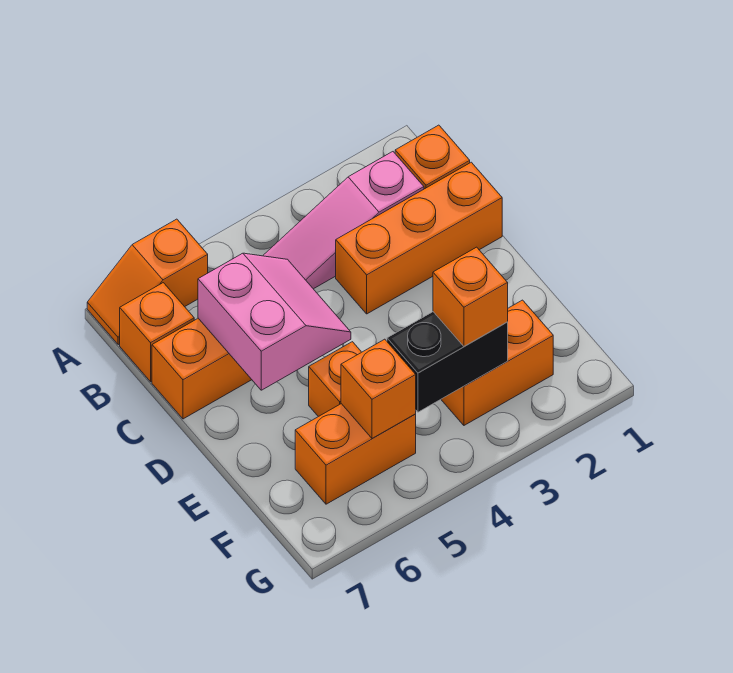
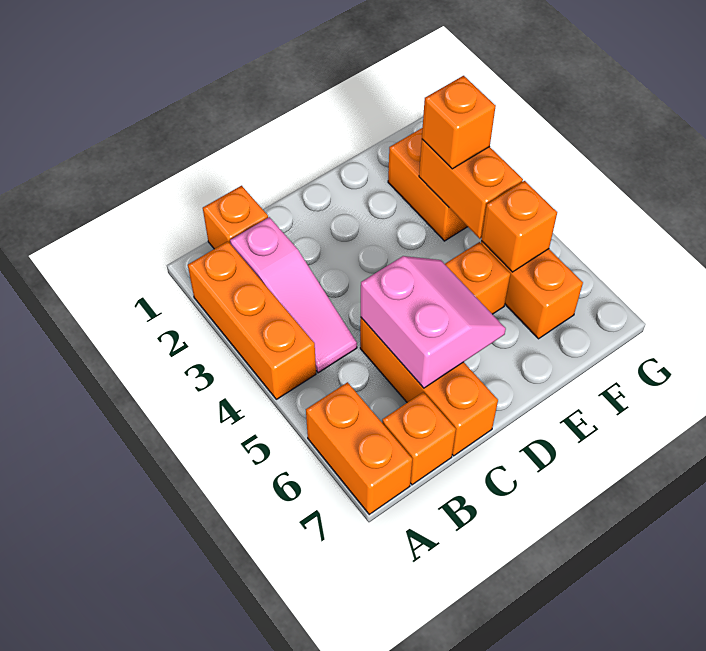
orange 1x2 slope [87,219,208,345] -> orange 1x2 brick [306,382,412,514]
orange 1x3 brick [336,162,502,314] -> orange 1x3 brick moved to [188,241,316,399]
pink 2x2 slope [198,253,351,390] -> pink 2x2 slope turned to [361,256,506,388]
black 1x2 brick [387,312,508,412] -> orange 1x2 brick [419,139,523,239]

